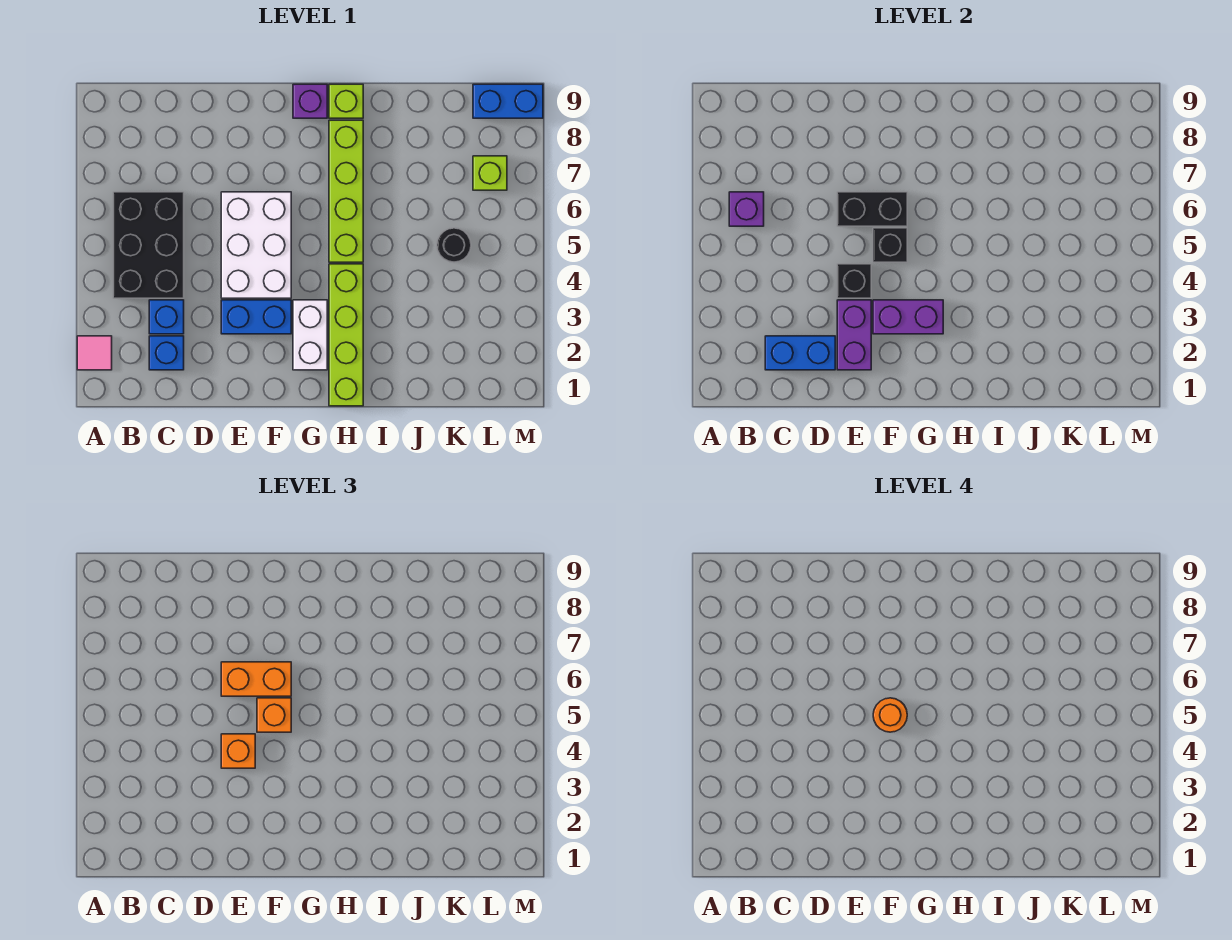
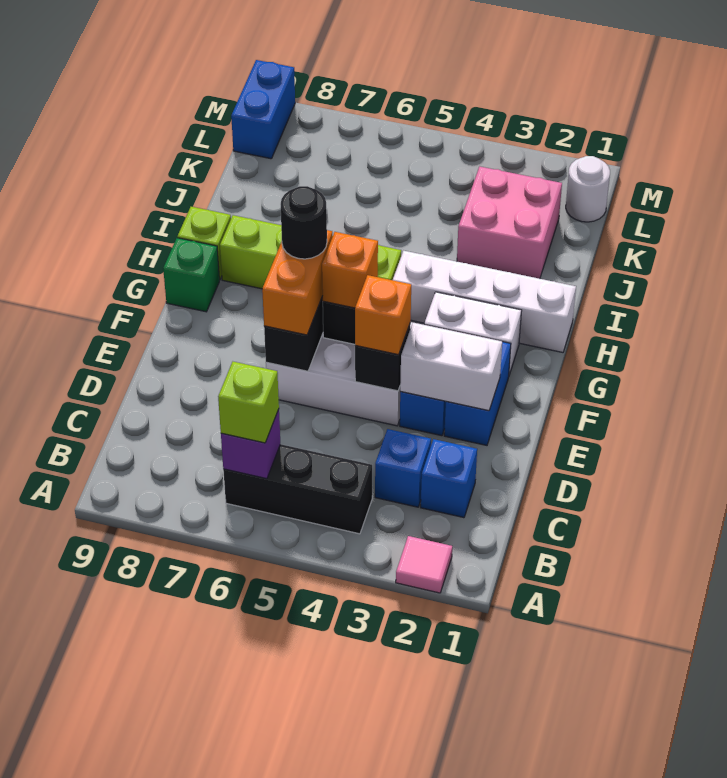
black 2x3 brick [113,192,184,298] -> black 1x3 brick [223,444,372,534]
blue 1x2 brick [765,336,835,370] -> blue 1x2 brick moved to [444,342,511,445]
purple 1x2 brick [837,300,871,370] -> white 1x2 brick [400,323,502,411]
purple 1x2 brick [873,300,943,334] -> none
orange 1x1 round brick [873,698,907,732] -> none
purple 1x1 brick [293,84,327,118] -> green 1x1 brick [163,238,219,312]
lime 1x4 brick [329,264,363,406] -> white 1x4 brick [393,251,576,352]
none -> pink 2x2 brick [457,167,562,279]
black 1x1 round brick [437,228,471,262] -> black 1x1 round brick moved to [281,186,327,259]
none -> white 1x1 round brick [566,156,610,222]
lime 1x1 brick [473,156,507,190] -> lime 1x1 brick moved to [218,362,279,443]

